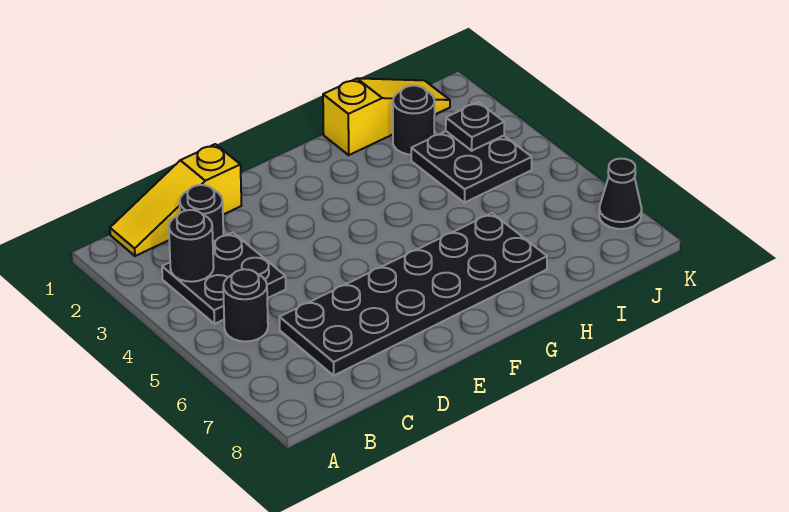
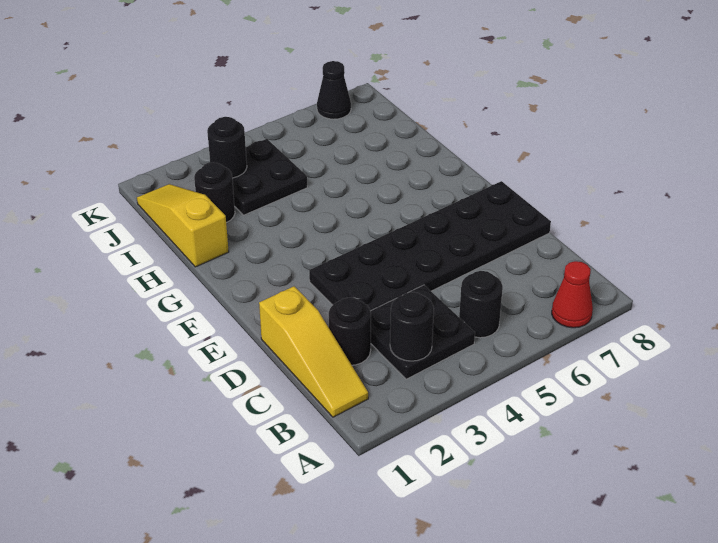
none -> red 1x1 cone [552,261,593,328]
black 2x6 plate [279,213,547,375] -> black 2x6 plate turned to [309,181,551,311]
black 1x1 plate [446,102,504,151] -> black 1x1 round brick [207,117,247,178]

